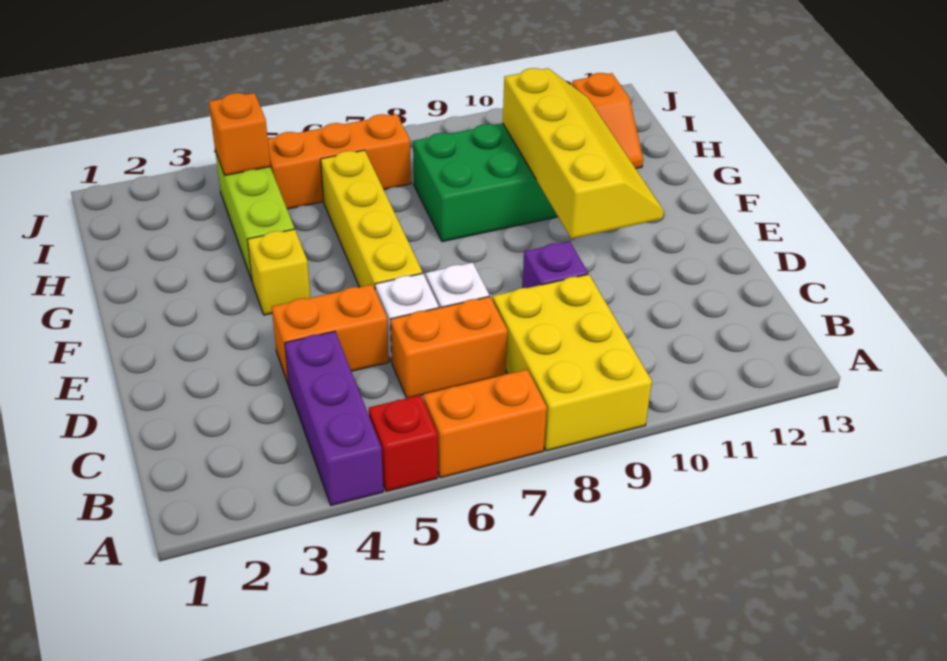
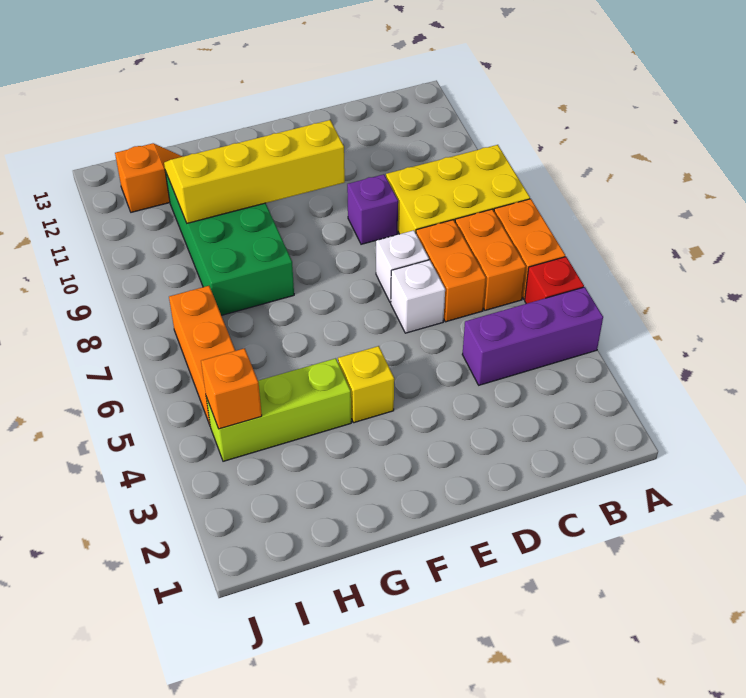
orange 1x2 brick [272,284,389,386] -> orange 1x2 brick moved to [455,209,526,310]
yellow 1x4 brick [321,150,422,288] -> none

